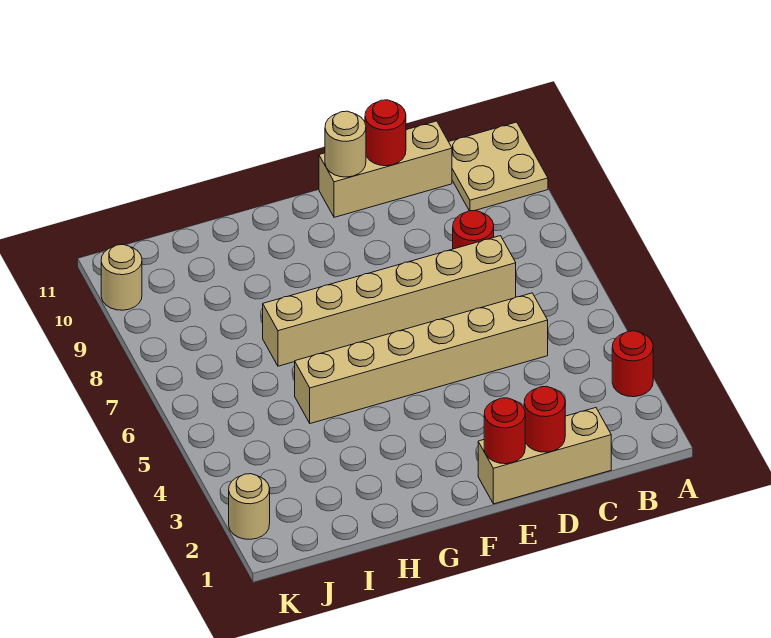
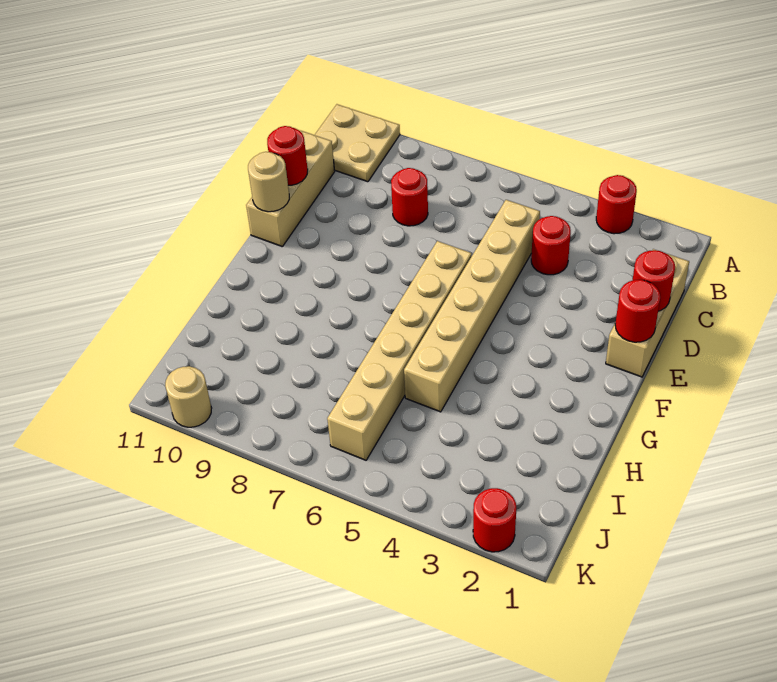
none -> red 1x1 round brick [531,216,571,275]
tan 1x6 brick [263,236,516,366] -> tan 1x6 brick moved to [327,241,472,460]
tan 1x1 round brick [229,474,270,539] -> red 1x1 round brick [473,488,516,552]

